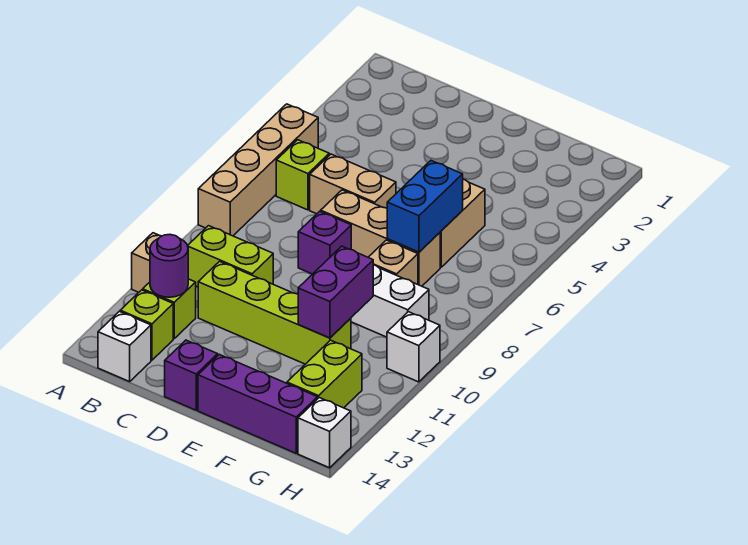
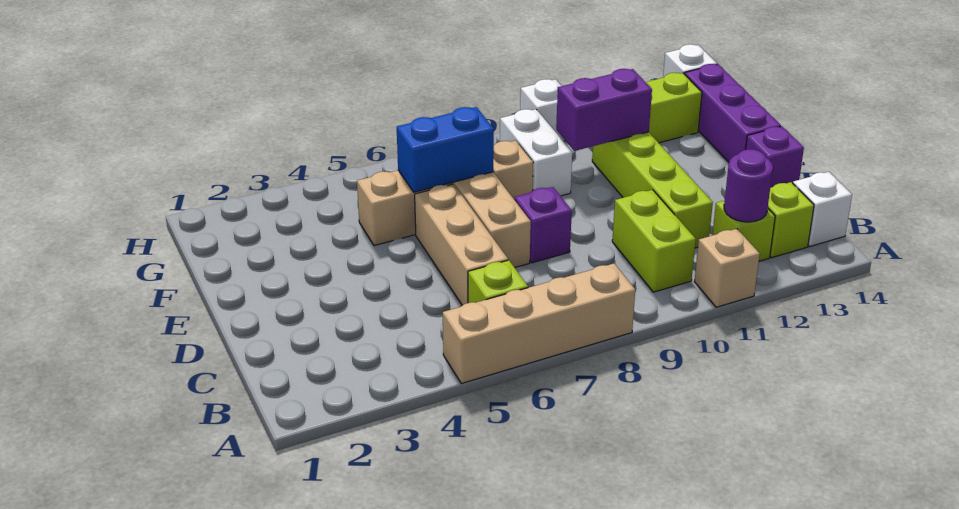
tan 1x2 brick [310,154,396,214] -> tan 1x3 brick [415,184,508,305]

